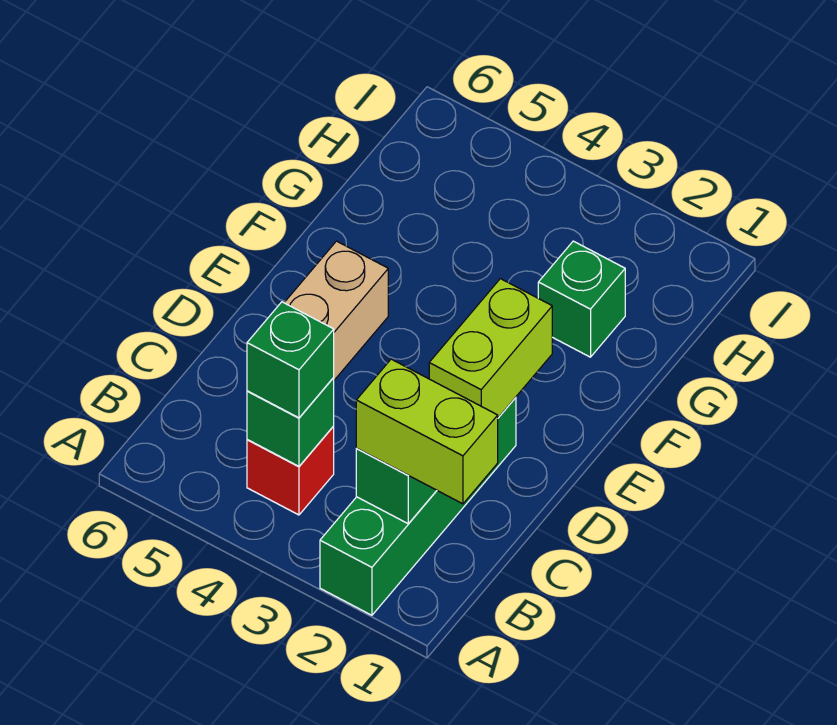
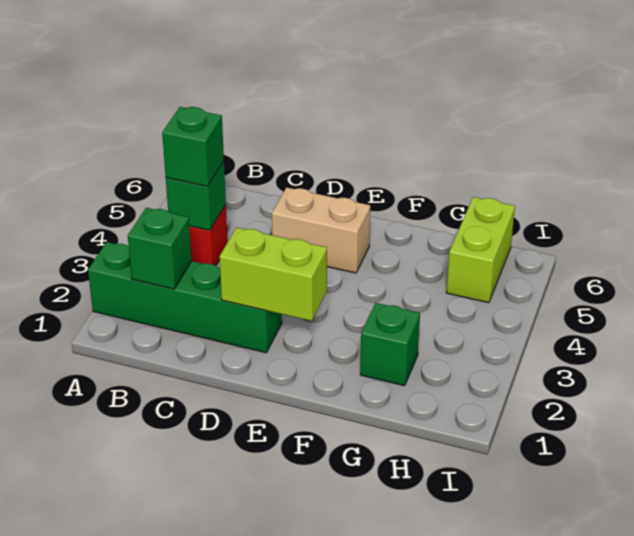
lime 1x2 brick [356,359,498,504] -> lime 1x2 brick moved to [446,197,515,303]

